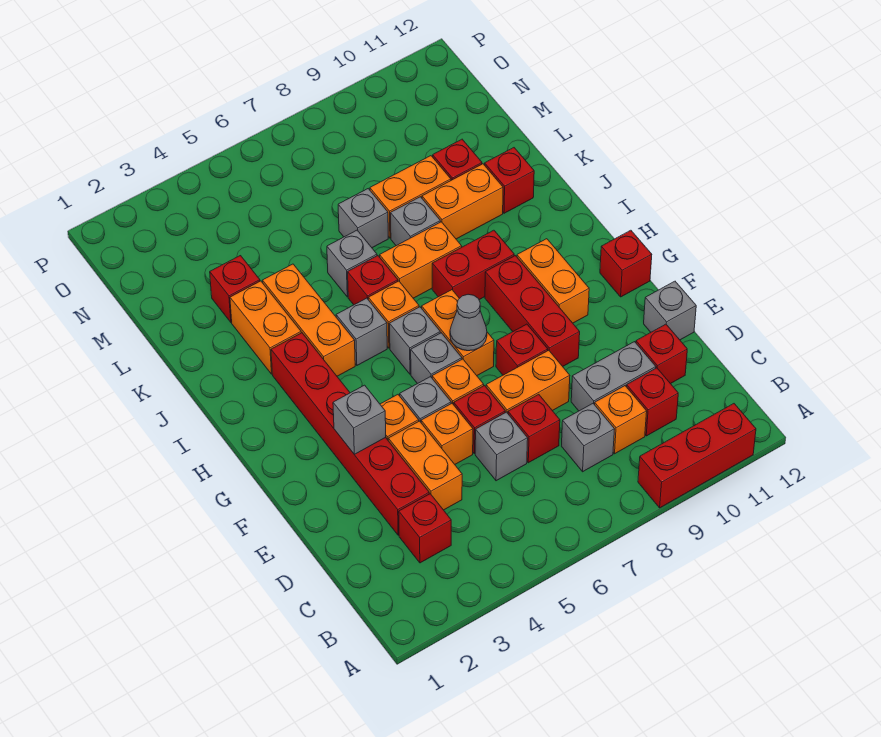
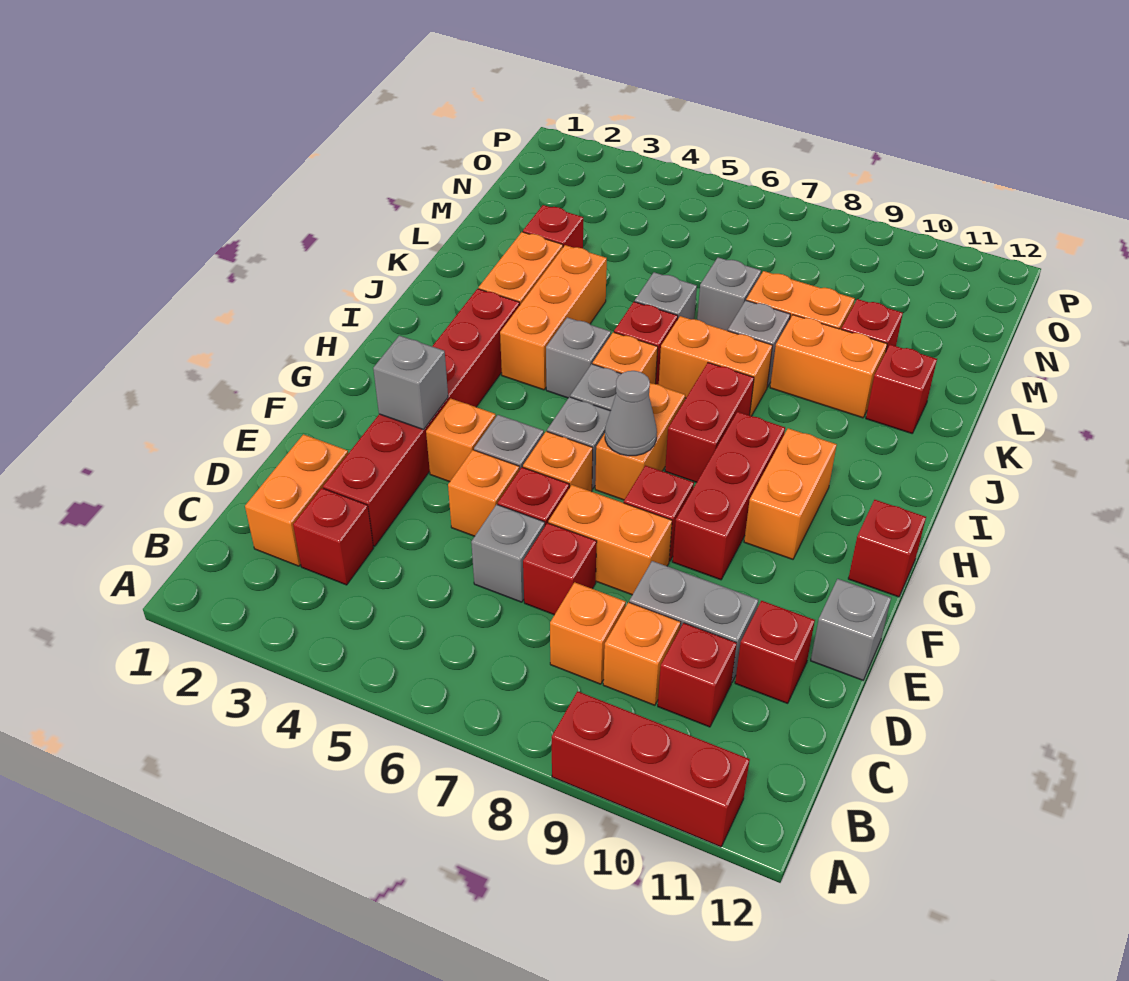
grey 1x1 brick [562,404,615,472] -> orange 1x1 brick [550,582,626,684]
orange 1x2 brick [388,421,462,510] -> orange 1x2 brick moved to [245,434,348,566]
red 1x2 brick [432,230,514,300] -> red 1x2 brick turned to [665,363,754,482]

